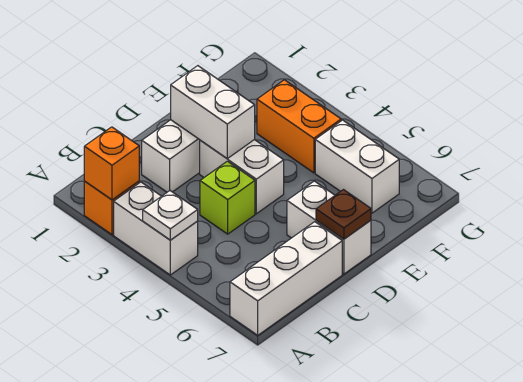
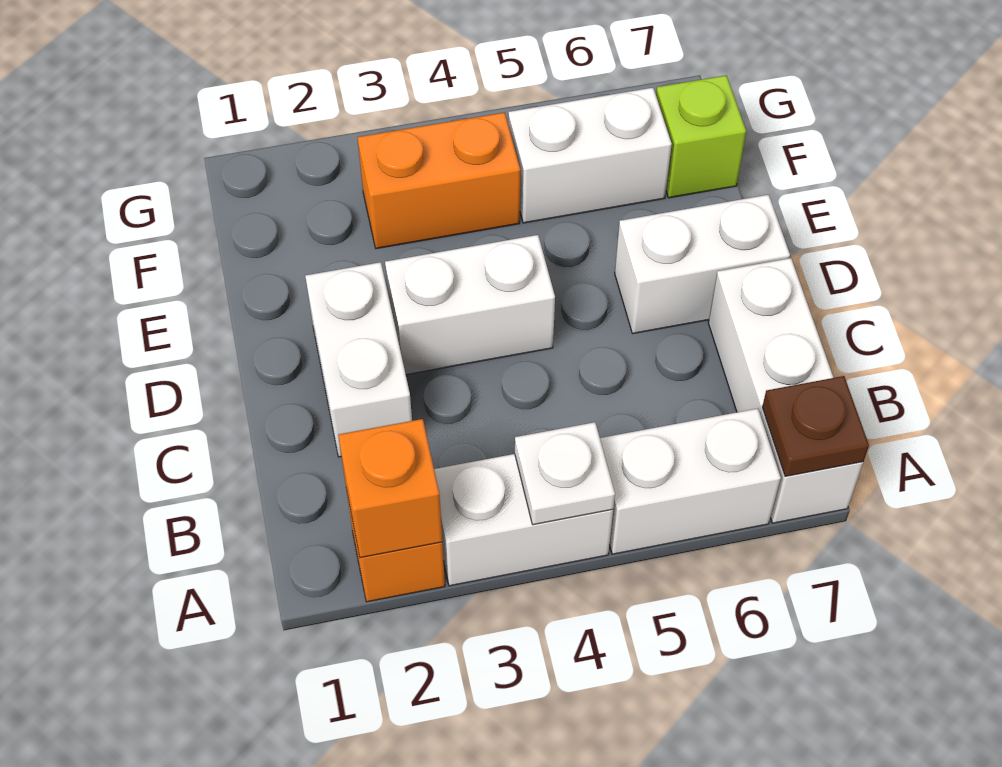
lime 1x1 brick [200,161,255,234] -> lime 1x1 brick moved to [656,75,746,198]
white 1x2 brick [171,66,255,158] -> white 1x2 brick moved to [600,409,781,554]
brown 1x1 plate [316,190,371,239] -> brown 1x1 plate moved to [762,376,869,476]

